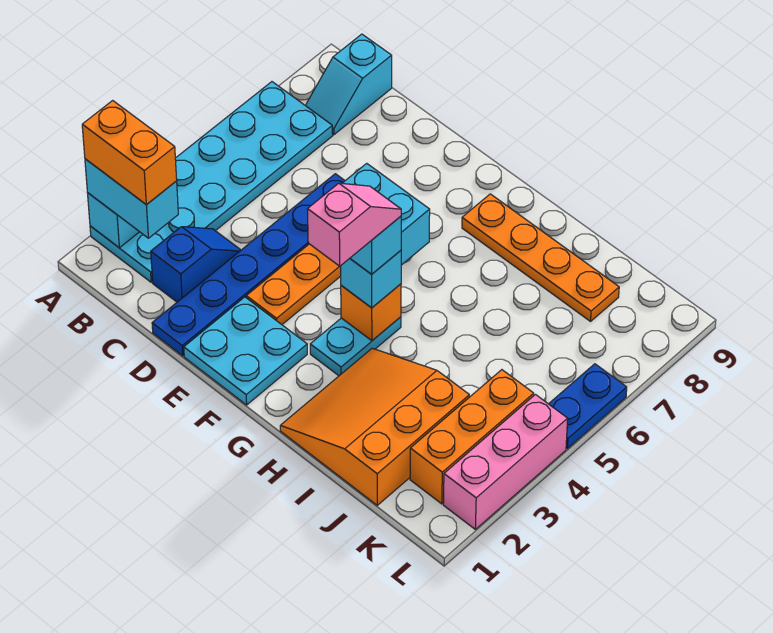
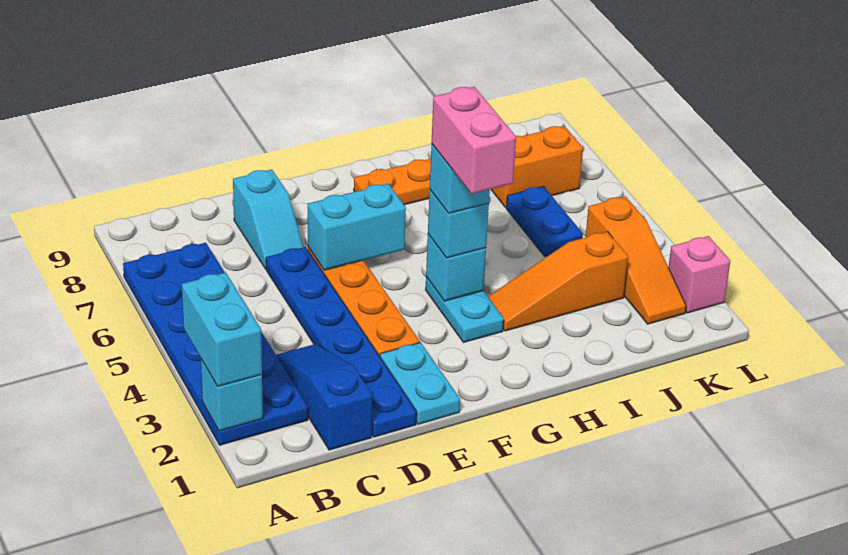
cyan 2x6 plate [90,82,333,282] -> blue 2x6 plate [123,243,308,445]
cyan 1x2 brick [85,159,178,238] -> cyan 1x2 brick turned to [182,273,262,386]
orange 1x2 brick [82,101,177,205] -> orange 1x2 brick moved to [491,126,583,208]
cyan 1x2 slope [305,34,392,135] -> cyan 1x2 slope moved to [233,169,303,269]
blue 1x2 slope [151,227,241,302] -> blue 1x3 slope [276,344,373,450]
cyan 2x2 plate [184,297,307,405] -> cyan 1x2 plate [380,343,460,424]
pink 1x2 slope [308,183,401,266] -> pink 1x2 brick [432,87,516,194]
orange 1x1 brick [341,284,401,341] -> cyan 1x1 brick [426,234,486,301]
orange 3x3 slope [280,348,469,505] -> orange 1x3 slope [488,232,628,331]
orange 1x3 brick [410,370,534,504] -> orange 1x3 slope [586,196,686,324]
pink 1x3 brick [443,395,568,529] -> pink 1x1 brick [668,236,730,313]
blue 1x2 plate [549,364,627,449] -> blue 1x2 plate moved to [506,186,583,257]

